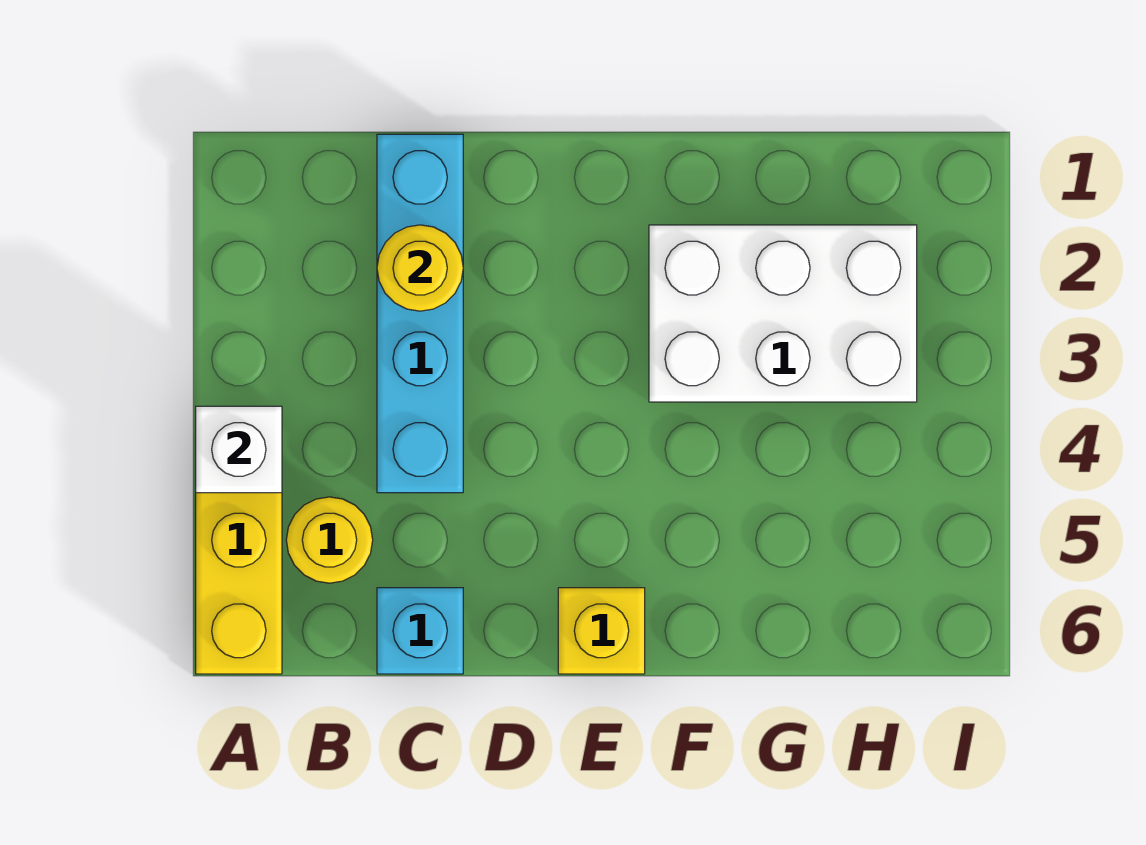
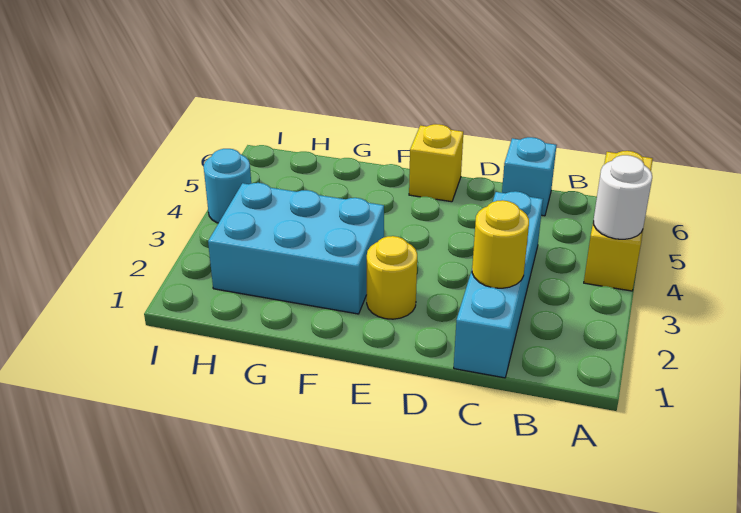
white 1x1 brick [196,406,282,493] -> white 1x1 round brick [593,155,652,239]
yellow 1x1 round brick [286,497,373,583] -> yellow 1x1 round brick moved to [367,236,417,319]
white 2x3 brick [649,225,917,402] -> cyan 2x3 brick [208,183,384,314]
none -> cyan 1x1 round brick [204,149,251,223]

